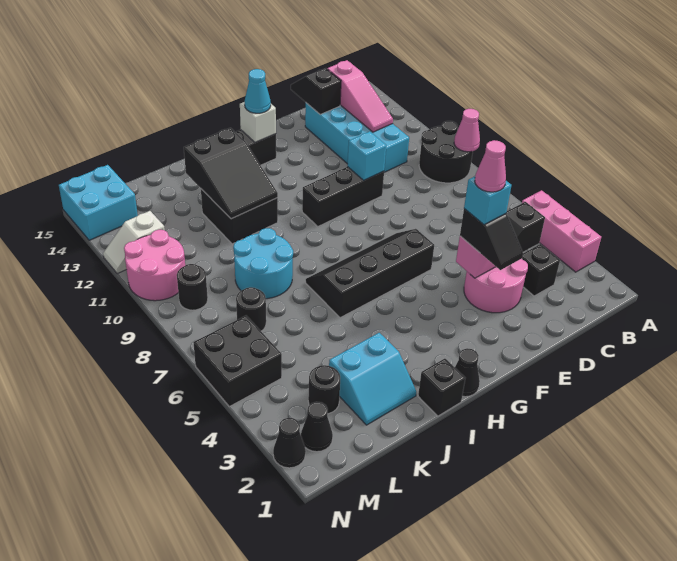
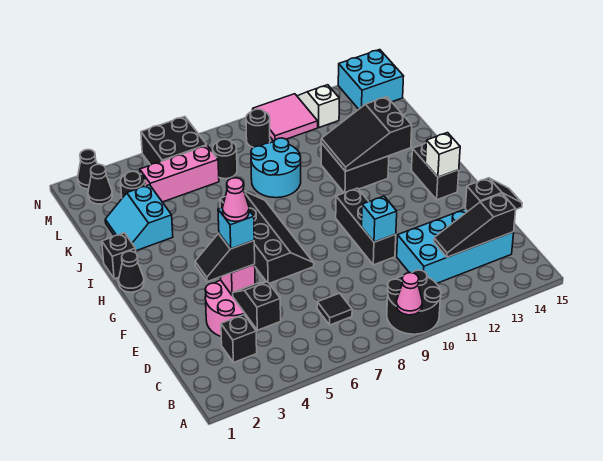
pink 1x3 brick [522,190,601,272] -> pink 1x3 brick moved to [140,146,219,202]
none -> black 1x1 tile [317,293,352,325]
pink 1x3 slope [327,60,393,132] -> black 1x3 slope [434,194,516,257]
cyan 1x1 cone [245,69,271,113] -> none
pink 2x2 round brick [124,230,185,301] -> pink 2x2 tile [253,94,318,141]

